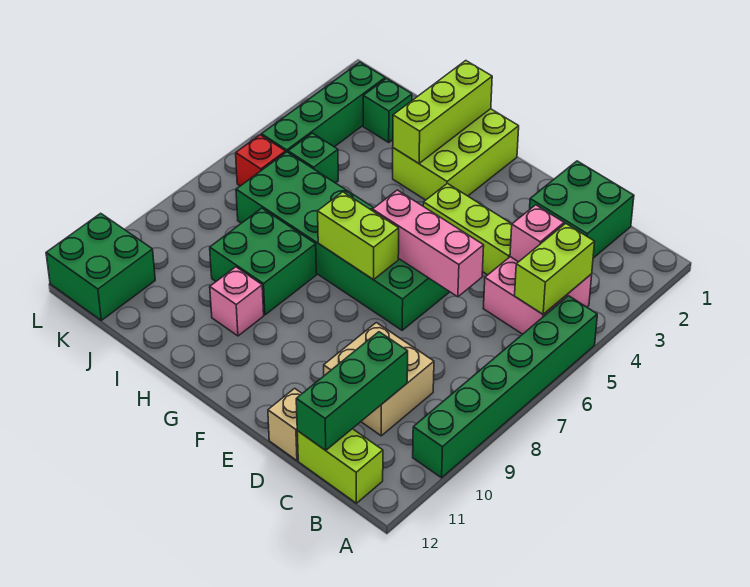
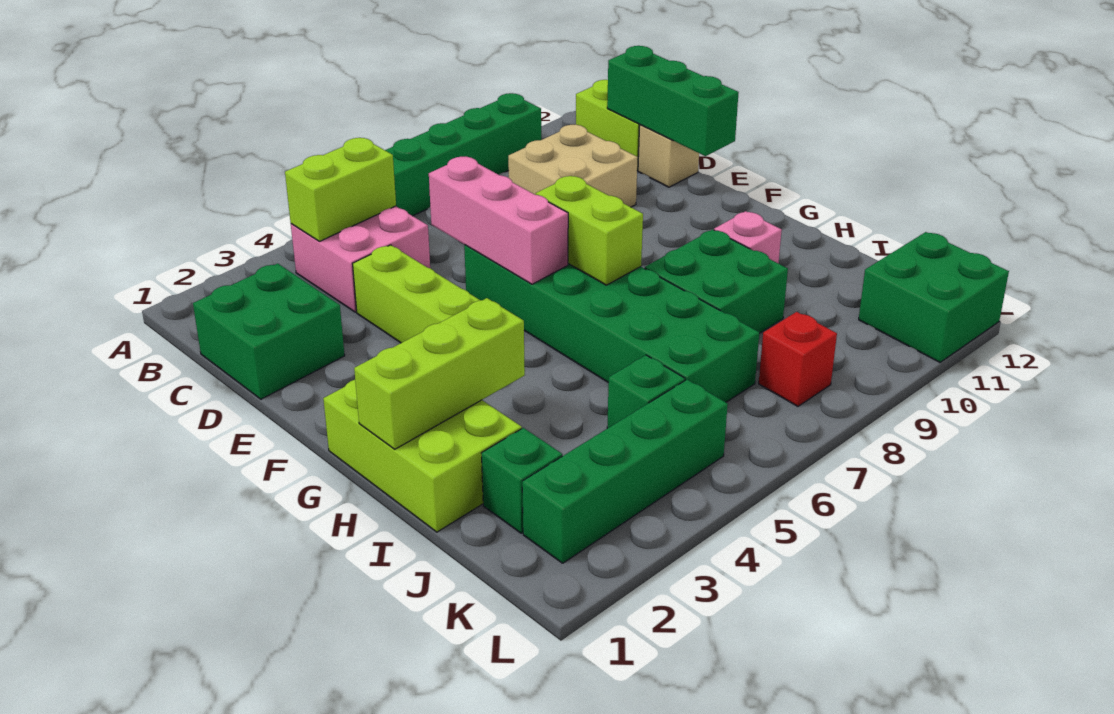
pink 1x1 brick [510,205,564,262] -> none
green 1x3 brick [296,332,408,450] -> green 1x3 brick turned to [607,46,739,156]
lime 2x3 brick [393,109,519,200] -> lime 2x3 brick turned to [323,380,522,532]
red 1x1 brick [236,135,286,186] -> red 1x1 brick moved to [759,312,837,406]

